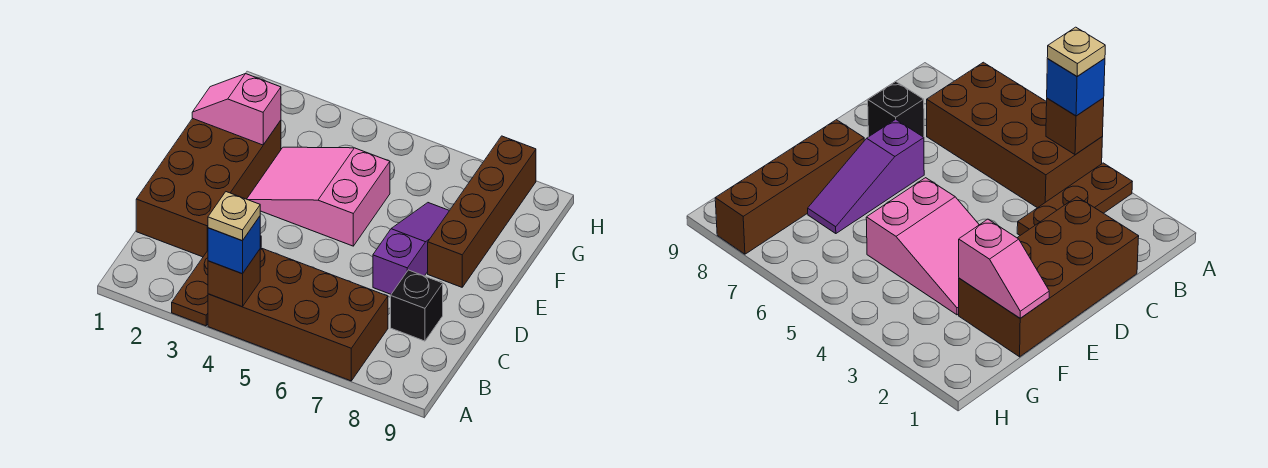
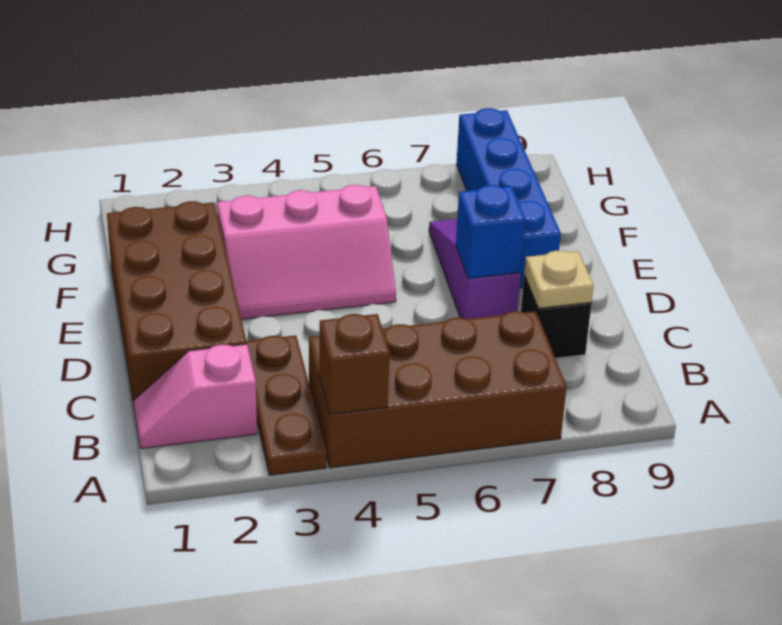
blue 1x1 brick [208,216,260,274] -> blue 1x1 brick moved to [456,185,526,279]
tan 1x1 plate [208,192,260,241] -> tan 1x1 plate moved to [524,251,594,308]
pink 2x3 slope [247,147,390,246] -> pink 2x3 slope turned to [217,185,396,319]
brown 1x4 brick [428,136,536,287] -> blue 1x4 brick [456,108,561,288]
pink 1x2 slope [192,74,281,145] -> pink 1x2 slope moved to [134,344,257,449]

